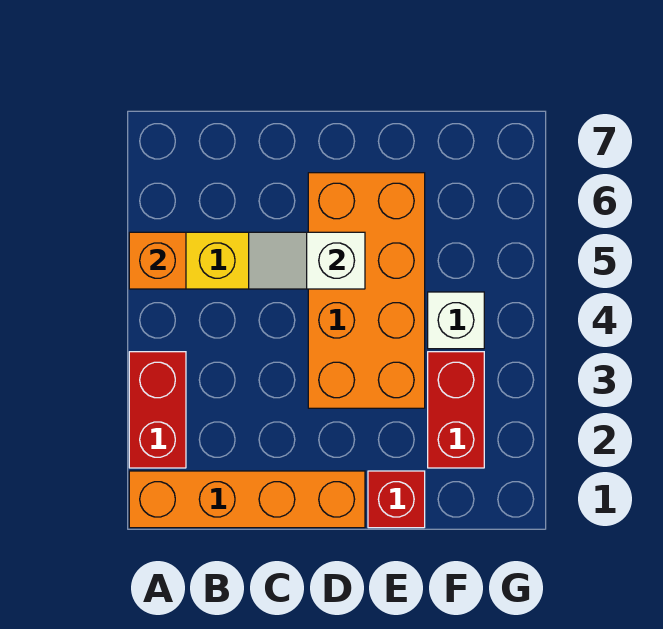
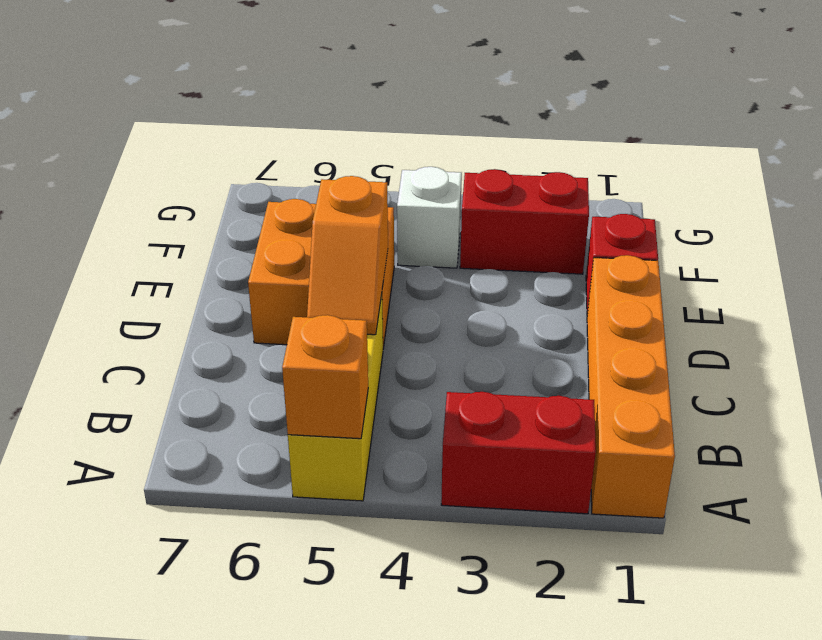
white 1x2 slope [249,232,365,289] -> orange 1x2 slope [307,176,388,335]
orange 2x4 brick [308,173,425,408] -> orange 2x2 brick [248,199,394,348]

